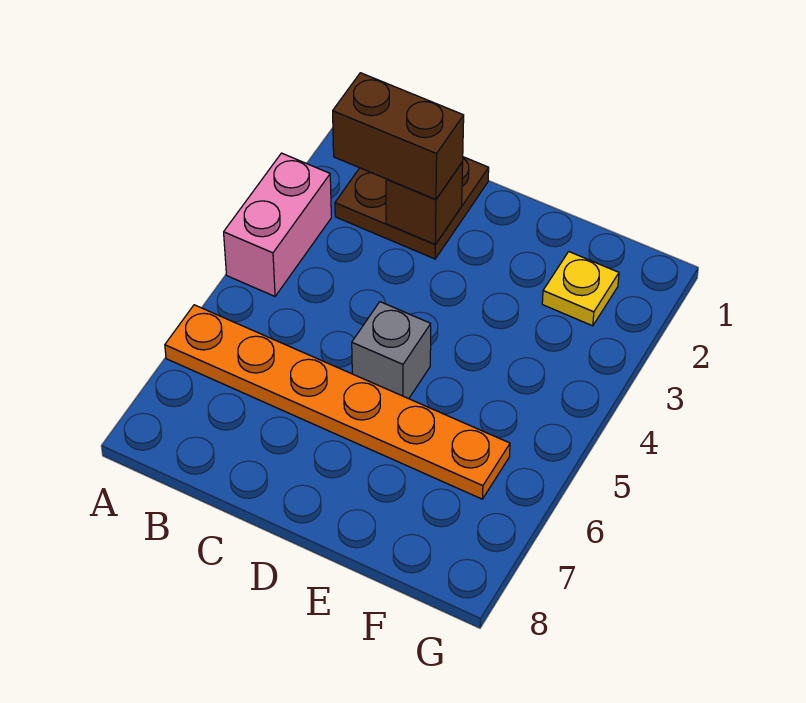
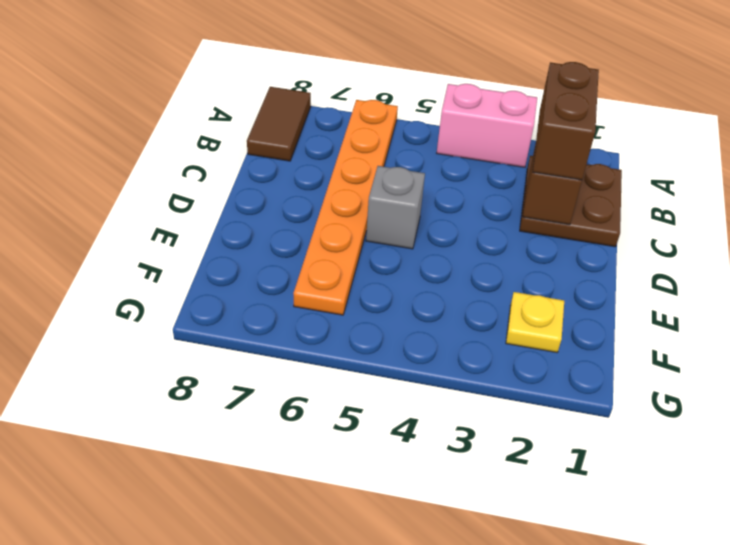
none -> brown 1x2 tile [247,87,311,161]

